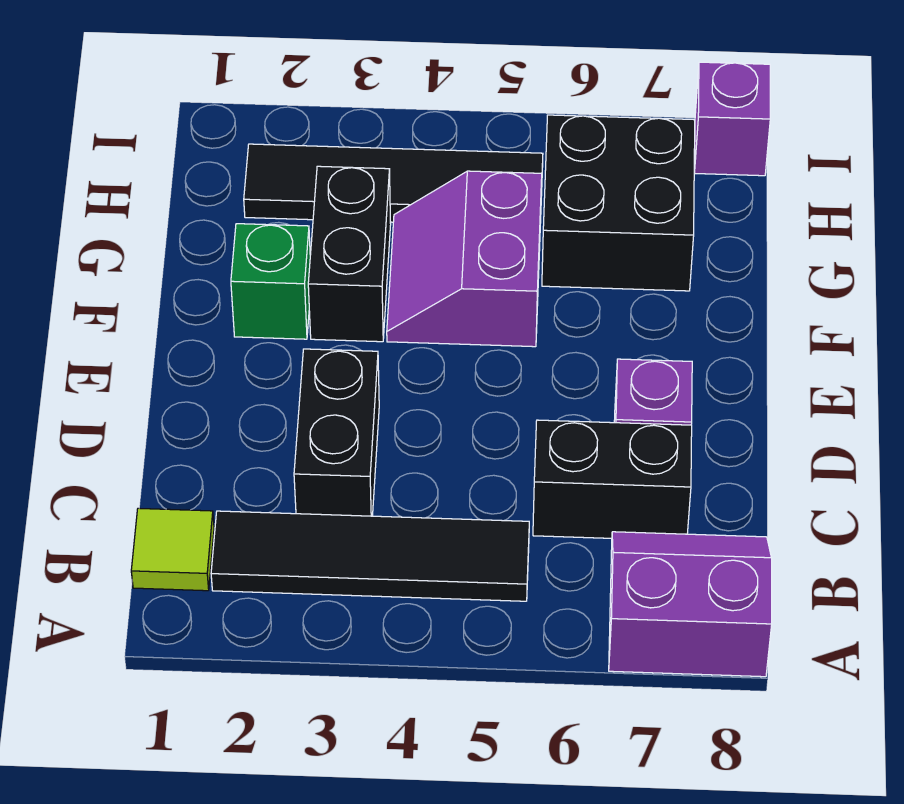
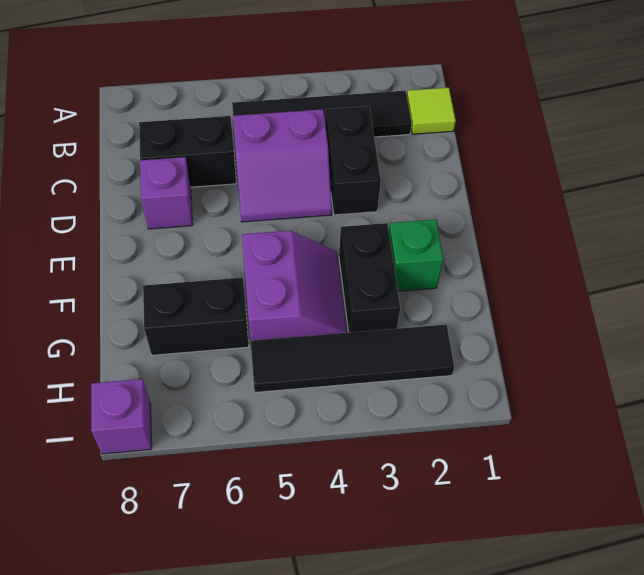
purple 2x2 slope [609,532,772,677] -> purple 2x2 slope moved to [233,109,332,222]
black 2x2 brick [542,115,695,291] -> black 1x2 brick [143,278,249,355]

